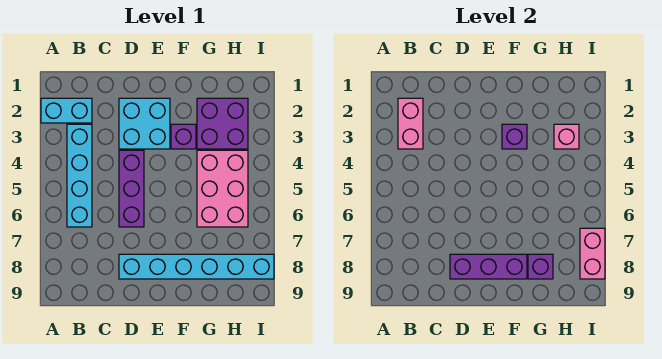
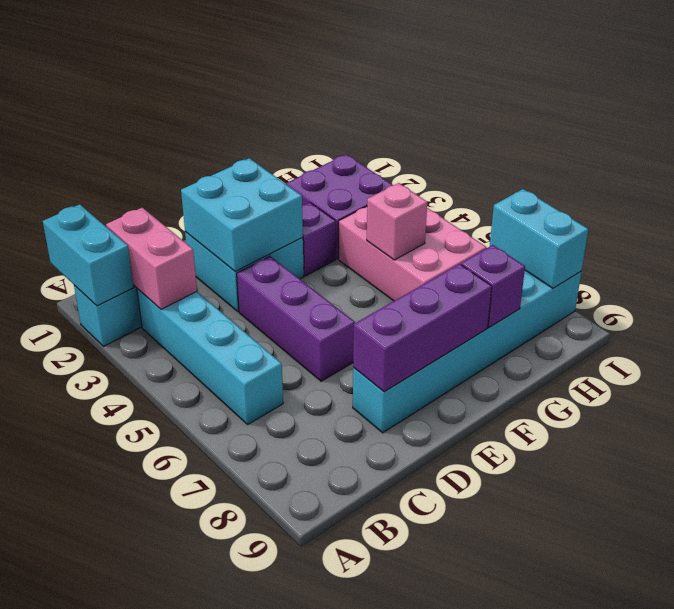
none -> cyan 1x2 brick [43,204,134,306]
none -> cyan 2x2 brick [181,158,303,271]
purple 1x1 brick [502,124,527,149] -> none
pink 1x1 brick [554,124,579,149] -> pink 1x1 brick moved to [367,183,427,260]
pink 1x2 brick [580,228,605,279] -> cyan 1x2 brick [490,189,588,288]

